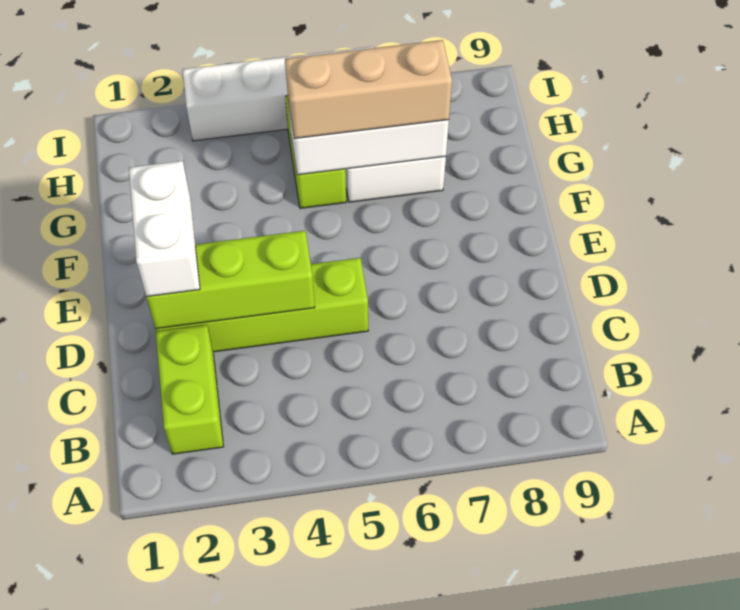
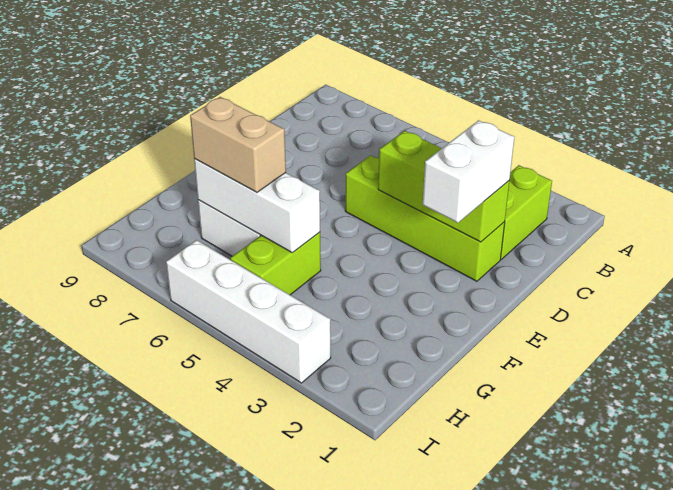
tan 1x3 brick [285,40,452,139] -> tan 1x2 brick [190,97,286,192]

